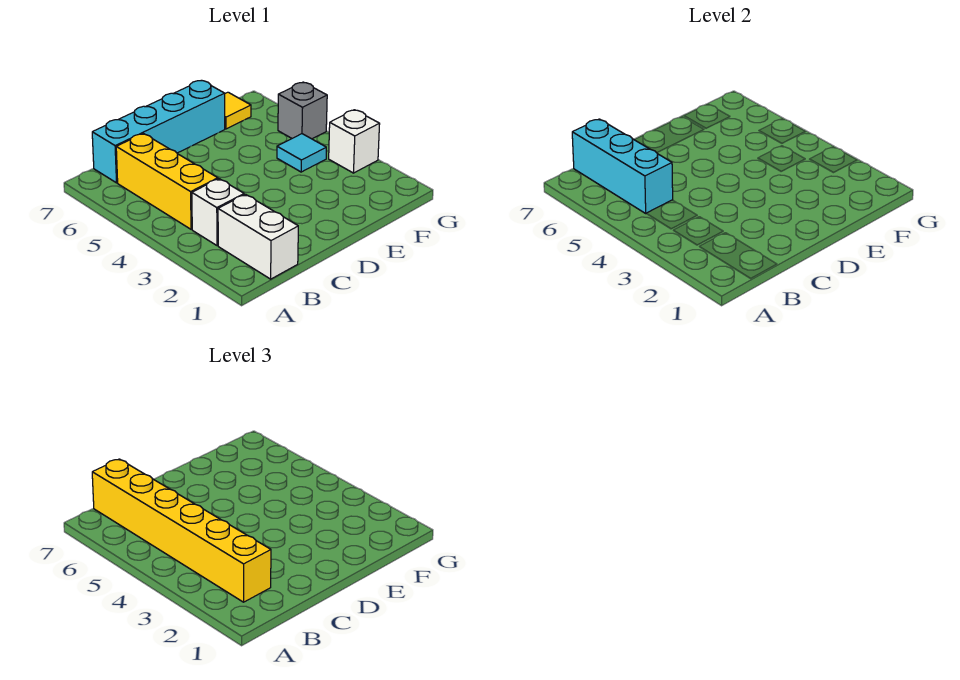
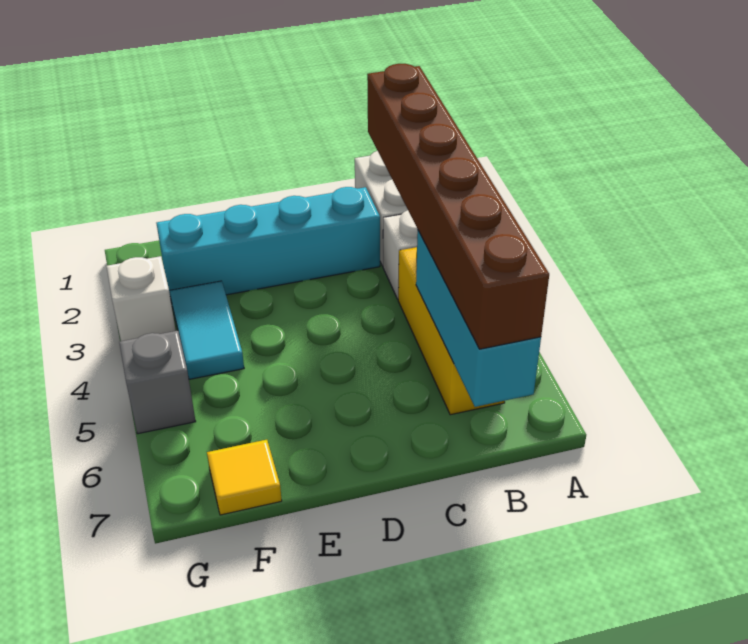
yellow 1x6 brick [92,459,271,602] -> brown 1x6 brick [367,64,549,349]
cyan 1x4 brick [92,80,225,183] -> cyan 1x4 brick moved to [156,187,380,299]
cyan 1x1 tile [277,134,326,172] -> cyan 1x2 tile [170,281,244,379]

